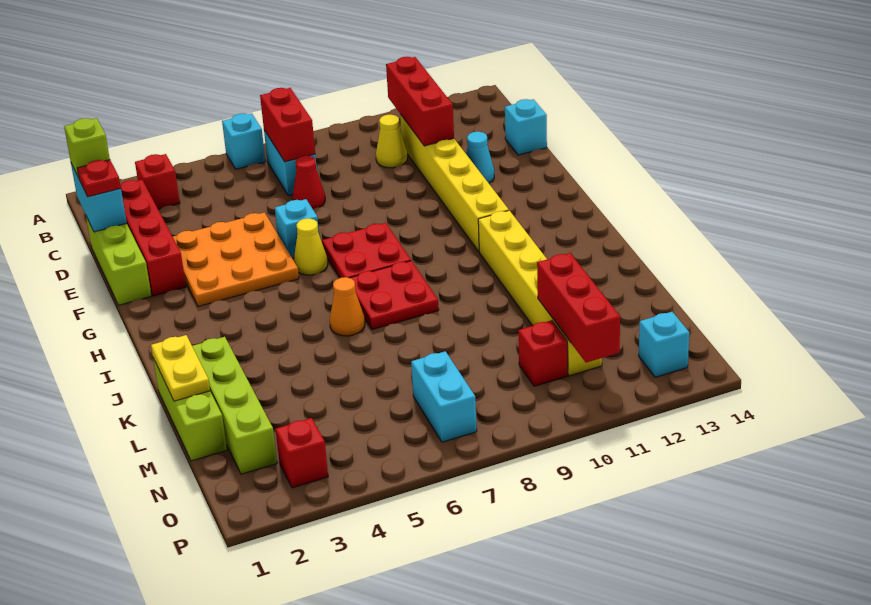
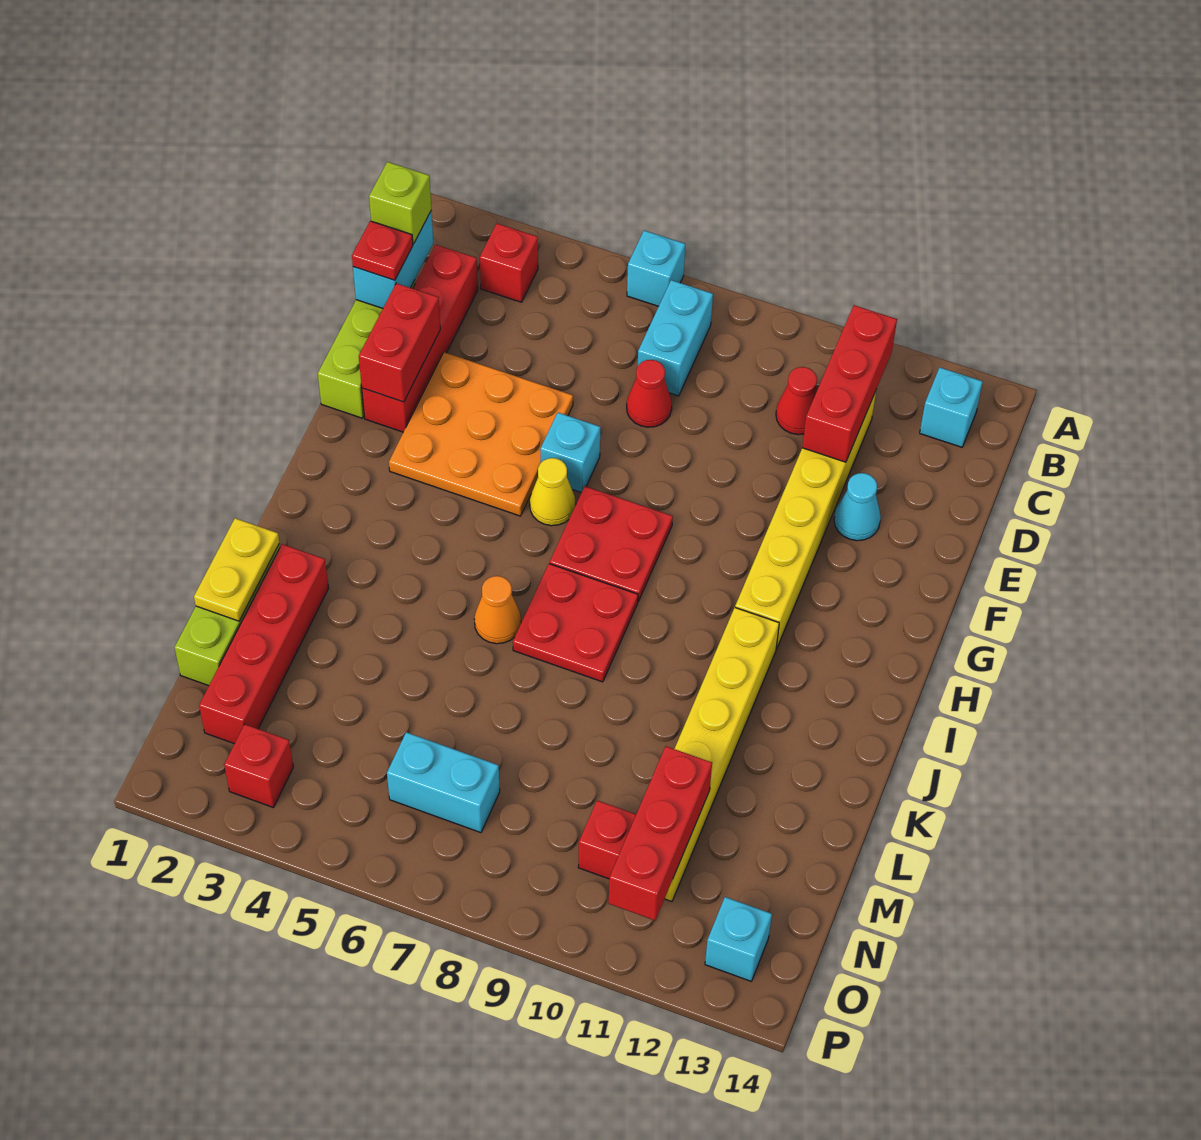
red 1x2 brick [260,88,315,162] -> red 1x2 brick moved to [359,283,440,402]
yellow 1x1 cone [376,114,407,168] -> red 1x1 cone [776,367,817,435]
cyan 1x1 brick [505,99,547,155] -> cyan 1x1 brick moved to [920,368,983,447]
lime 1x4 brick [192,337,277,474] -> red 1x4 brick [199,544,329,744]
cyan 1x2 brick [411,351,477,442] -> cyan 1x2 brick turned to [387,732,500,833]

